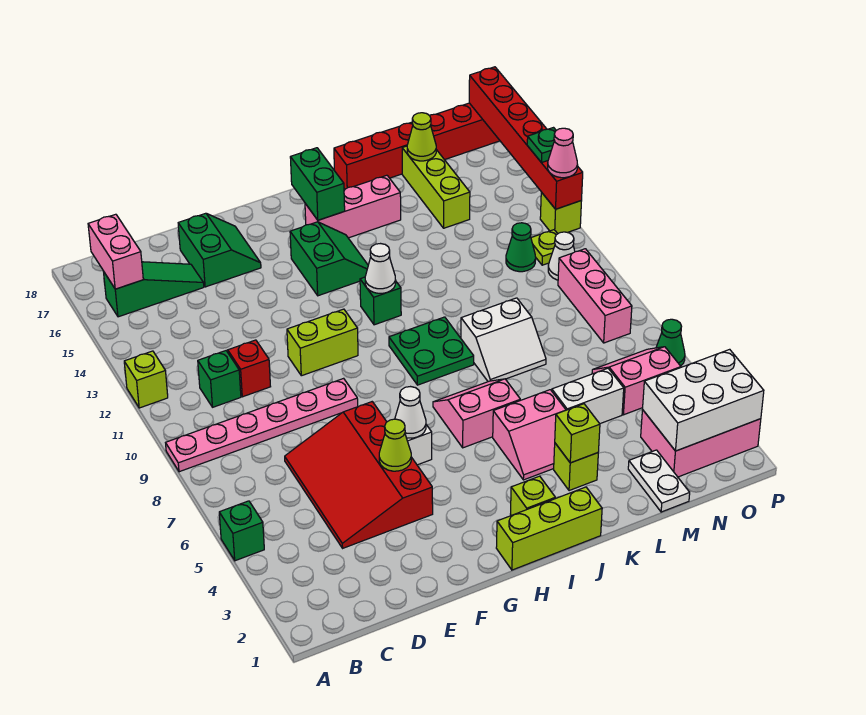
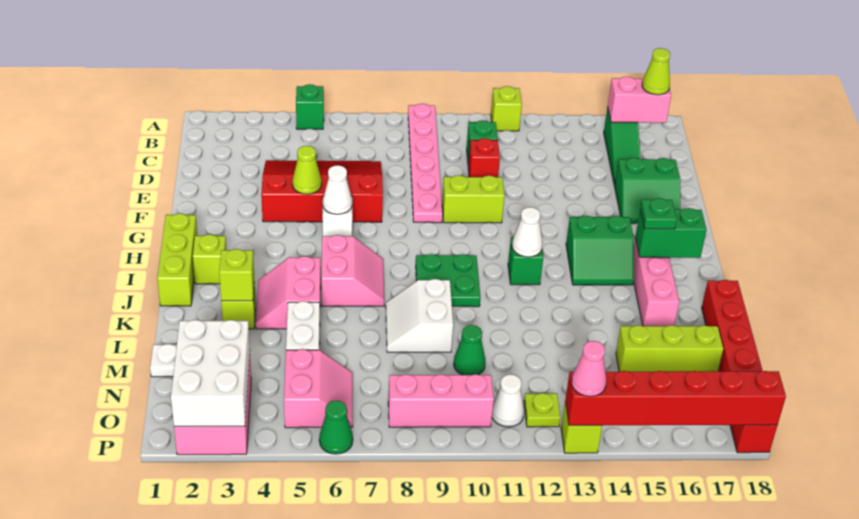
lime 1x2 brick [287,309,358,376] -> lime 1x2 brick turned to [442,175,504,223]
lime 1x1 cone [407,113,436,161] -> lime 1x1 cone moved to [642,48,670,95]
green 1x1 cone [506,223,536,272] -> green 1x1 cone moved to [454,325,485,375]
green 1x1 plate [527,128,556,163] -> green 1x1 plate moved to [640,198,677,229]

